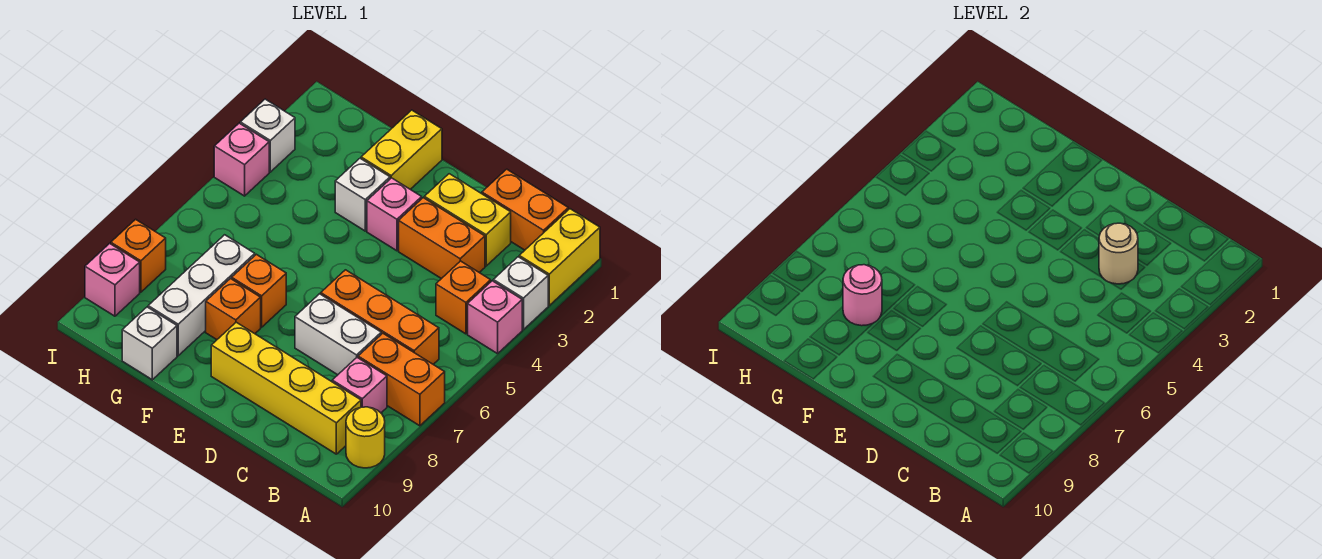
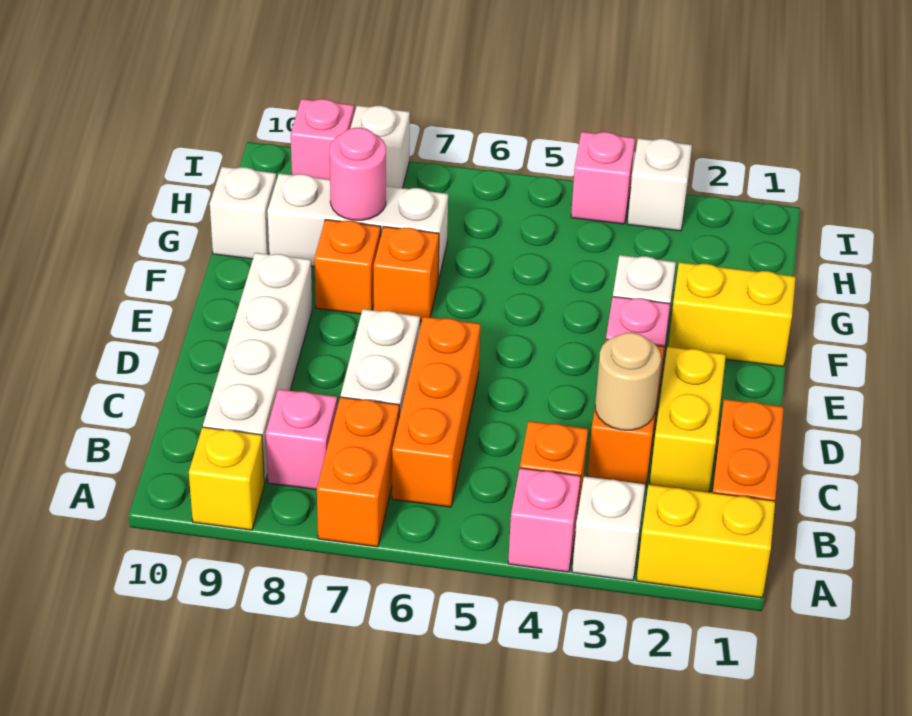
yellow 1x1 round brick [346,407,385,468] -> yellow 1x1 brick [189,427,264,530]
yellow 1x4 brick [211,322,361,454] -> white 1x4 brick [203,253,312,483]
orange 1x1 brick [111,219,166,292] -> white 1x1 brick [350,105,410,188]

